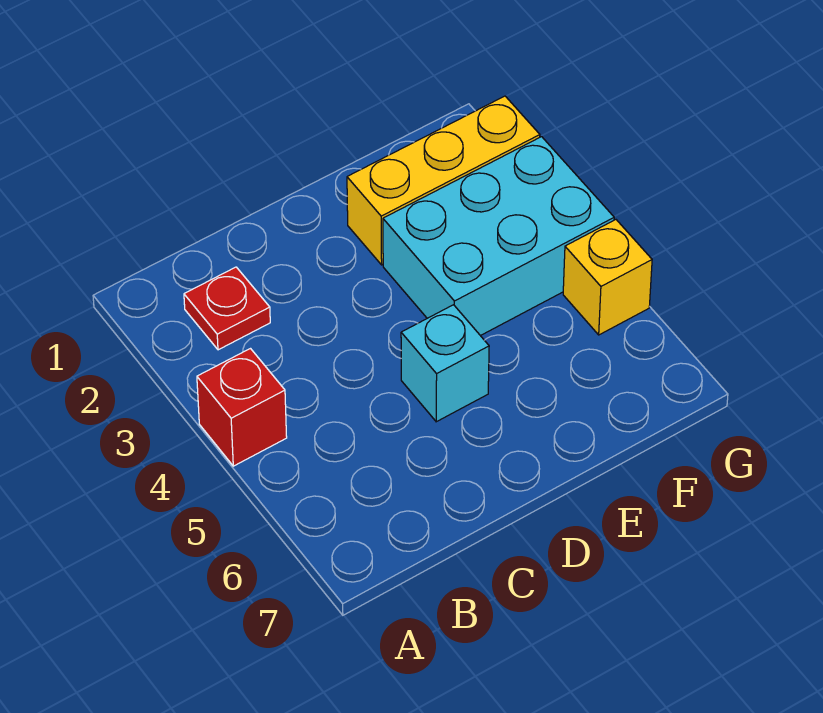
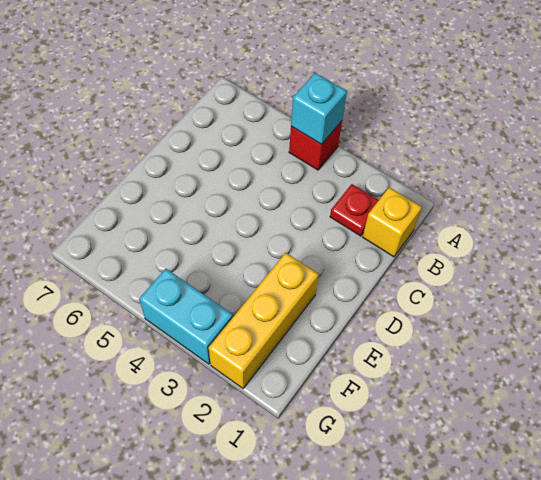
cyan 1x1 brick [401,305,489,422] -> cyan 1x1 brick moved to [291,73,347,144]
cyan 2x3 brick [383,137,614,336] -> cyan 1x2 brick [139,269,233,364]
yellow 1x1 brick [563,220,652,335] -> yellow 1x1 brick moved to [363,187,422,257]

